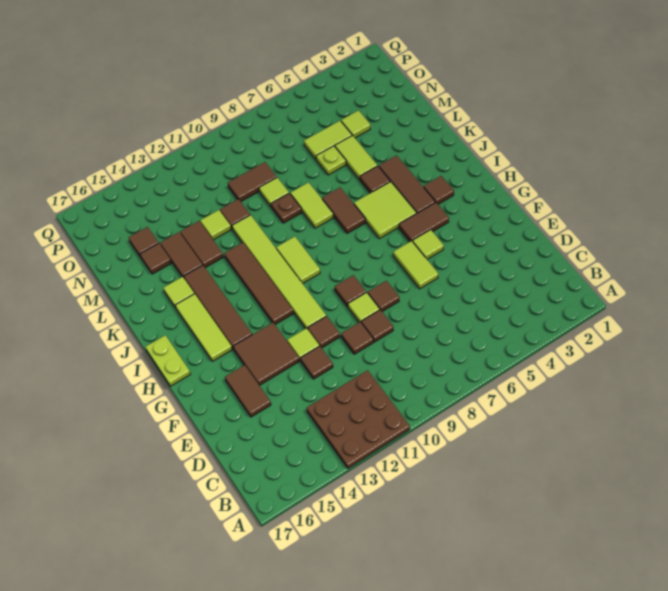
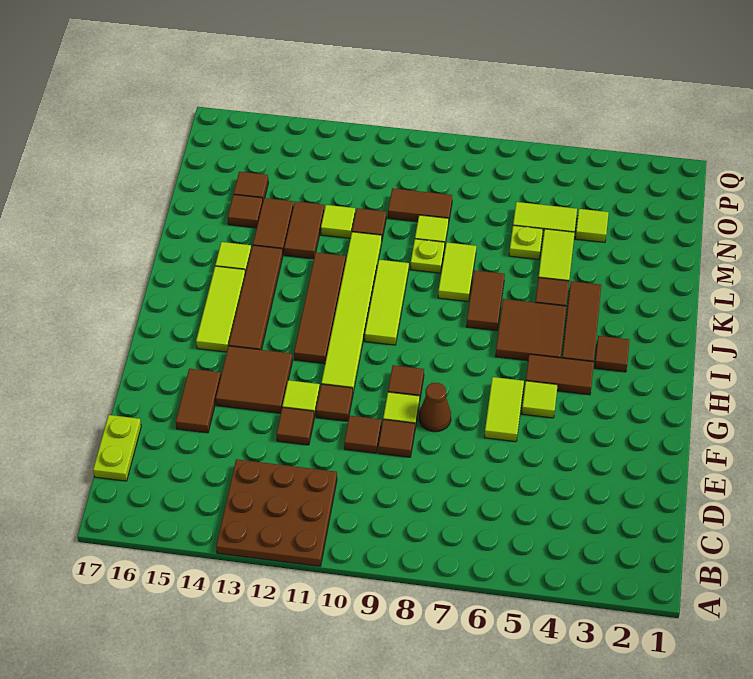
brown 1x1 tile [368,281,399,311] -> brown 1x1 cone [419,383,451,432]
lime 1x2 plate [146,335,190,386] -> lime 1x2 plate moved to [93,415,141,481]
lime 2x2 tile [354,181,417,239] -> brown 2x2 tile [495,299,566,361]
lime 1x2 tile [276,237,320,284] -> lime 1x3 tile [365,260,409,345]
brown 1x1 plate [271,193,302,223] -> lime 1x1 plate [410,239,445,273]

